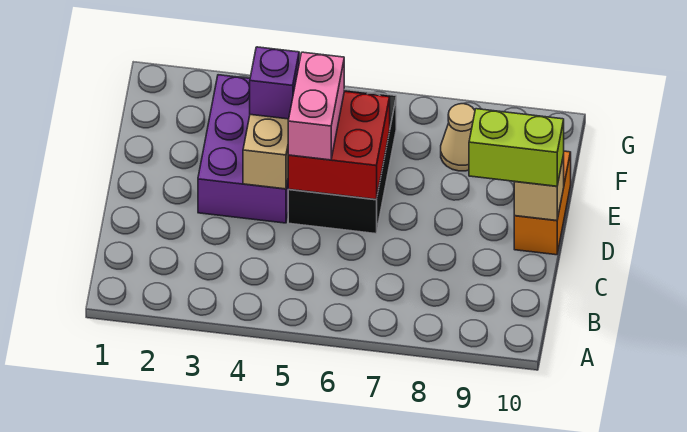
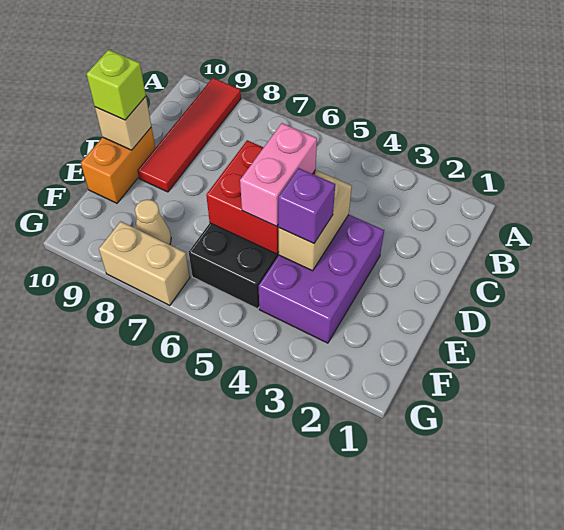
none -> red 1x4 tile [137,78,241,192]
lime 1x2 brick [469,109,564,186] -> lime 1x1 brick [87,50,146,120]
none -> tan 1x2 brick [99,221,190,305]

